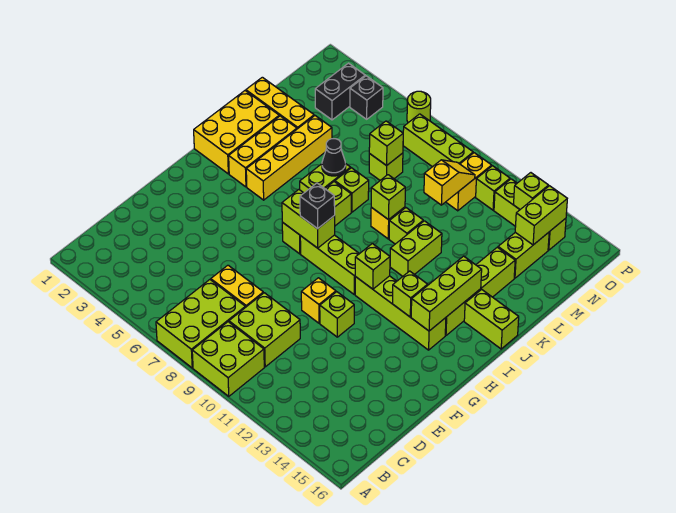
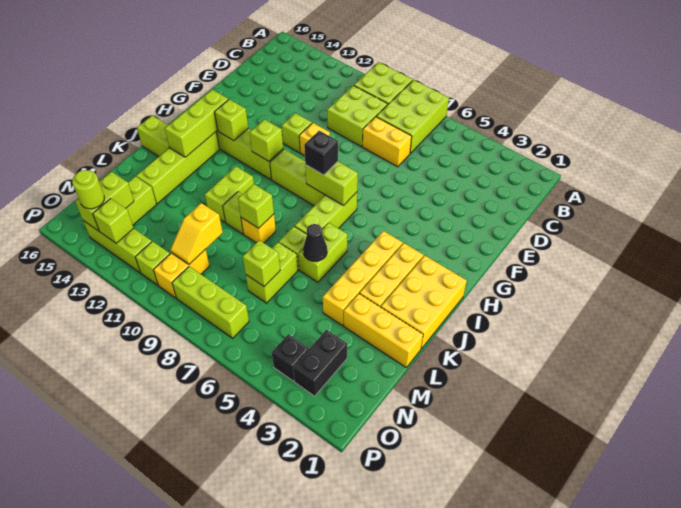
lime 1x1 brick [369,153,403,180] -> lime 1x2 brick [246,242,298,303]
lime 1x1 round brick [407,91,431,123] -> lime 1x1 round brick moved to [72,170,104,209]

